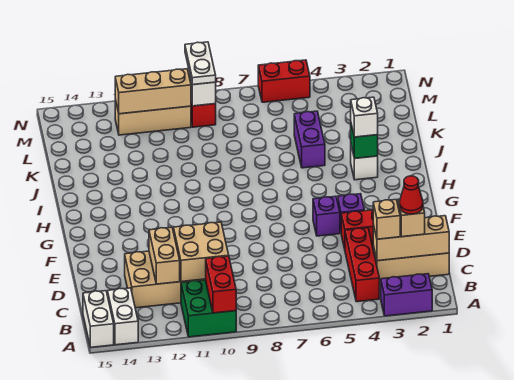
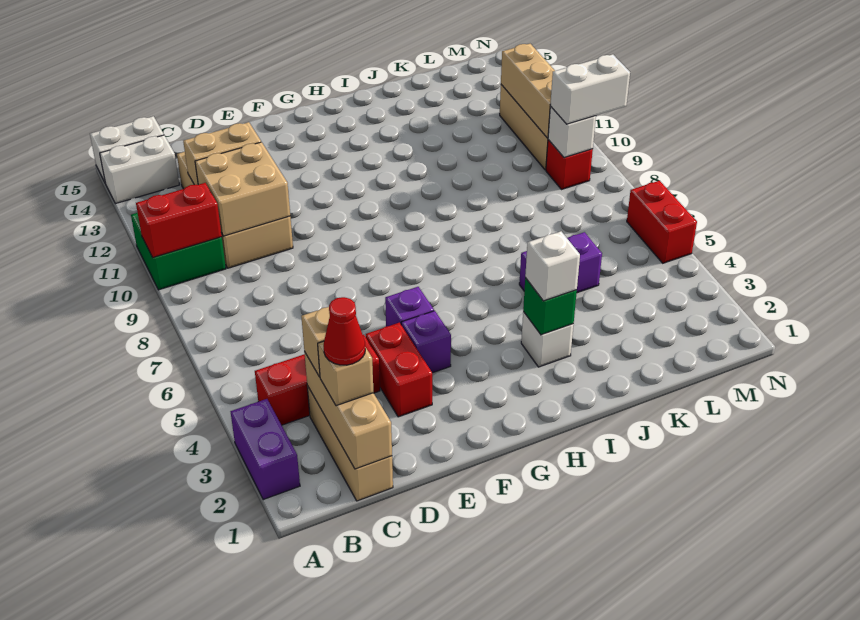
white 1x2 plate [185,42,216,85] -> white 1x2 brick [550,54,630,124]

